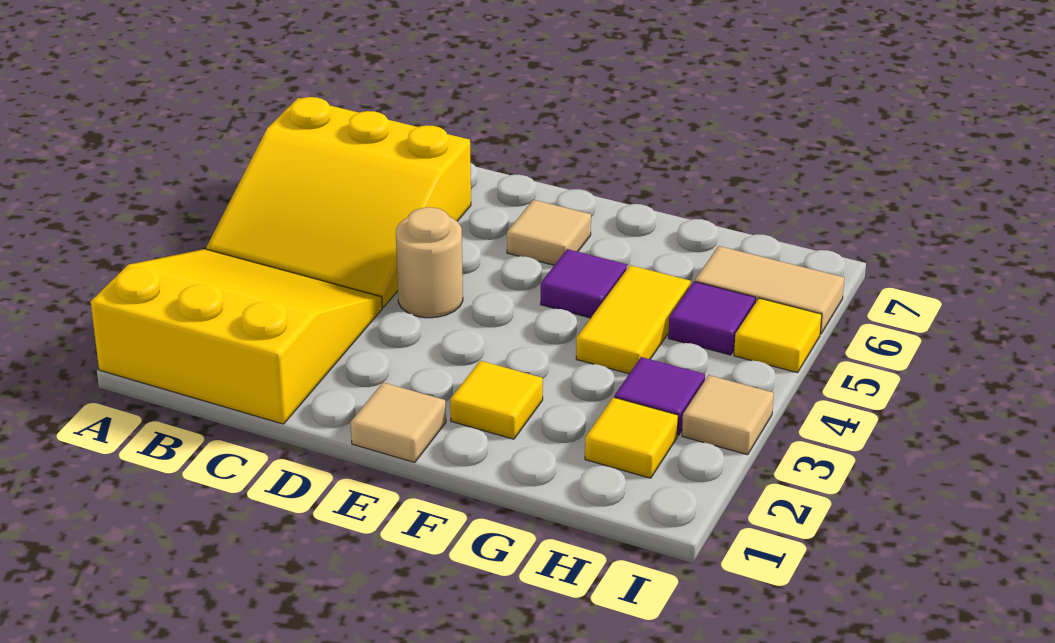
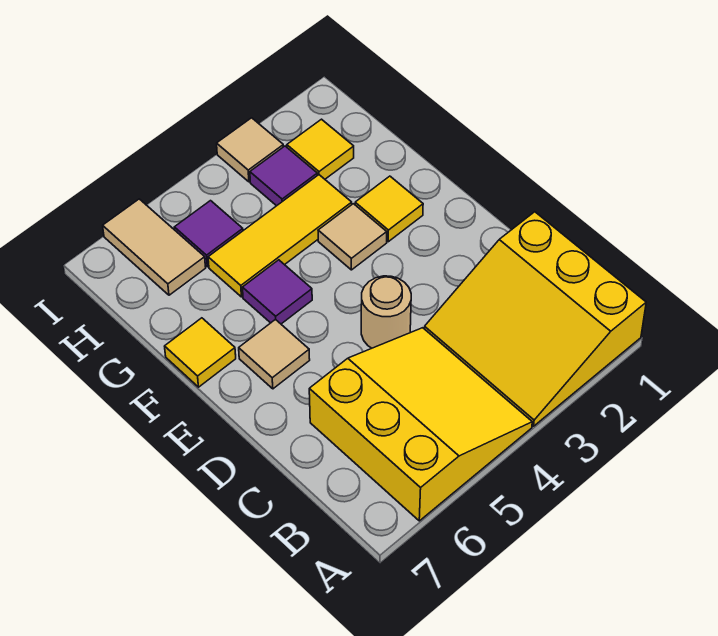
tan 1x1 tile [351,382,446,463] -> tan 1x1 tile moved to [318,204,387,270]
yellow 1x2 tile [576,265,691,374] -> yellow 1x3 tile [208,175,352,297]
yellow 1x1 tile [734,298,822,373] -> yellow 1x1 tile moved to [165,318,236,387]

